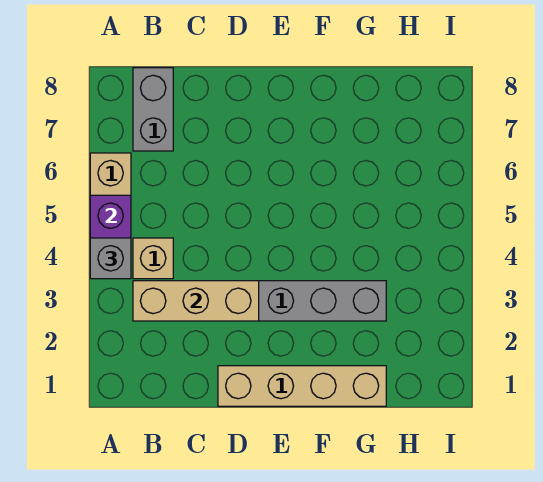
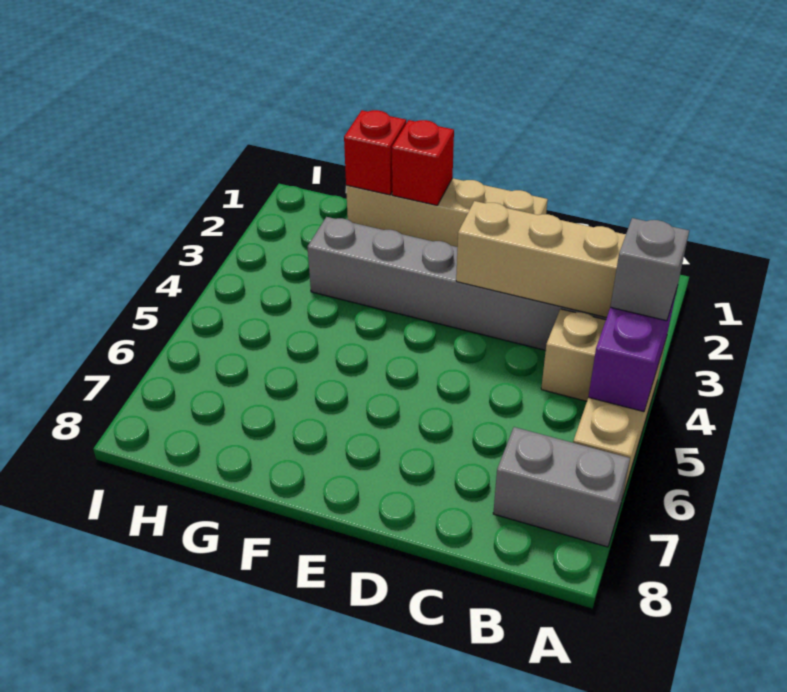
grey 1x2 brick [133,68,173,151] -> grey 1x2 brick turned to [493,427,630,547]
none -> red 1x1 brick [392,120,454,205]
none -> red 1x1 brick [344,110,406,195]

